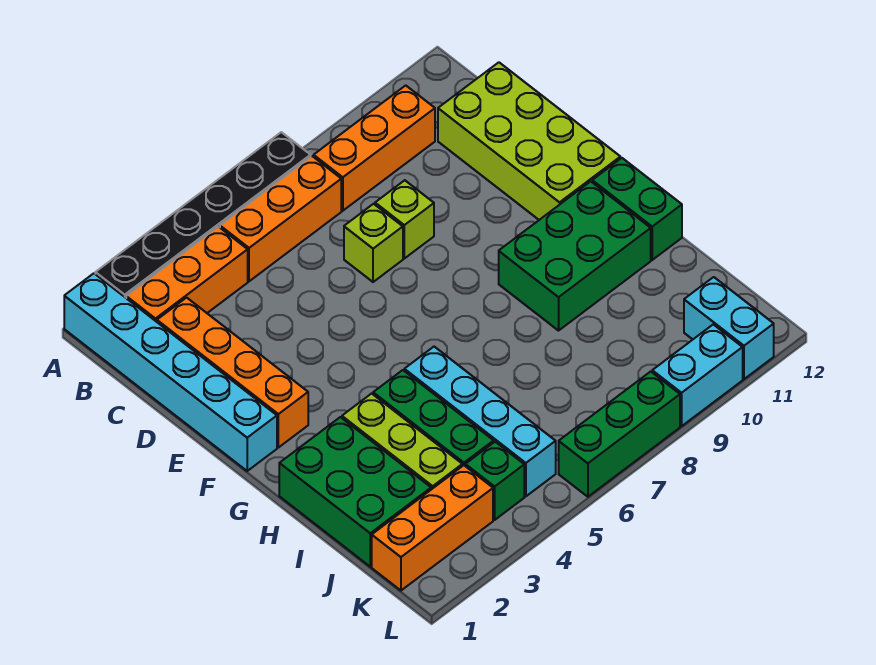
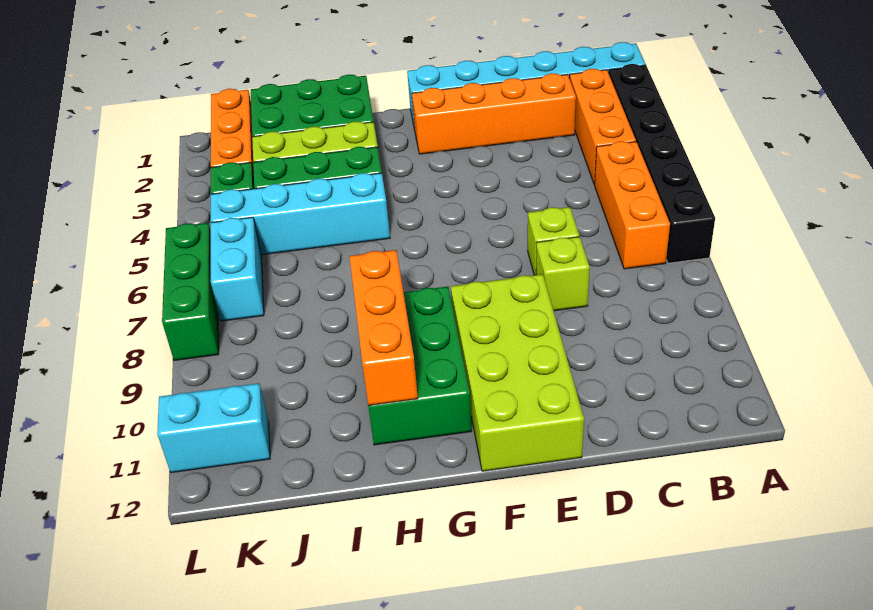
orange 1x3 brick [314,85,435,211] -> orange 1x3 brick moved to [350,250,418,406]
lime 2x4 brick [438,62,620,220] -> lime 2x4 brick turned to [451,274,584,471]
green 1x2 brick [592,158,682,260] -> none
cyan 1x2 brick [652,324,743,426] -> cyan 1x2 brick moved to [211,217,264,321]

